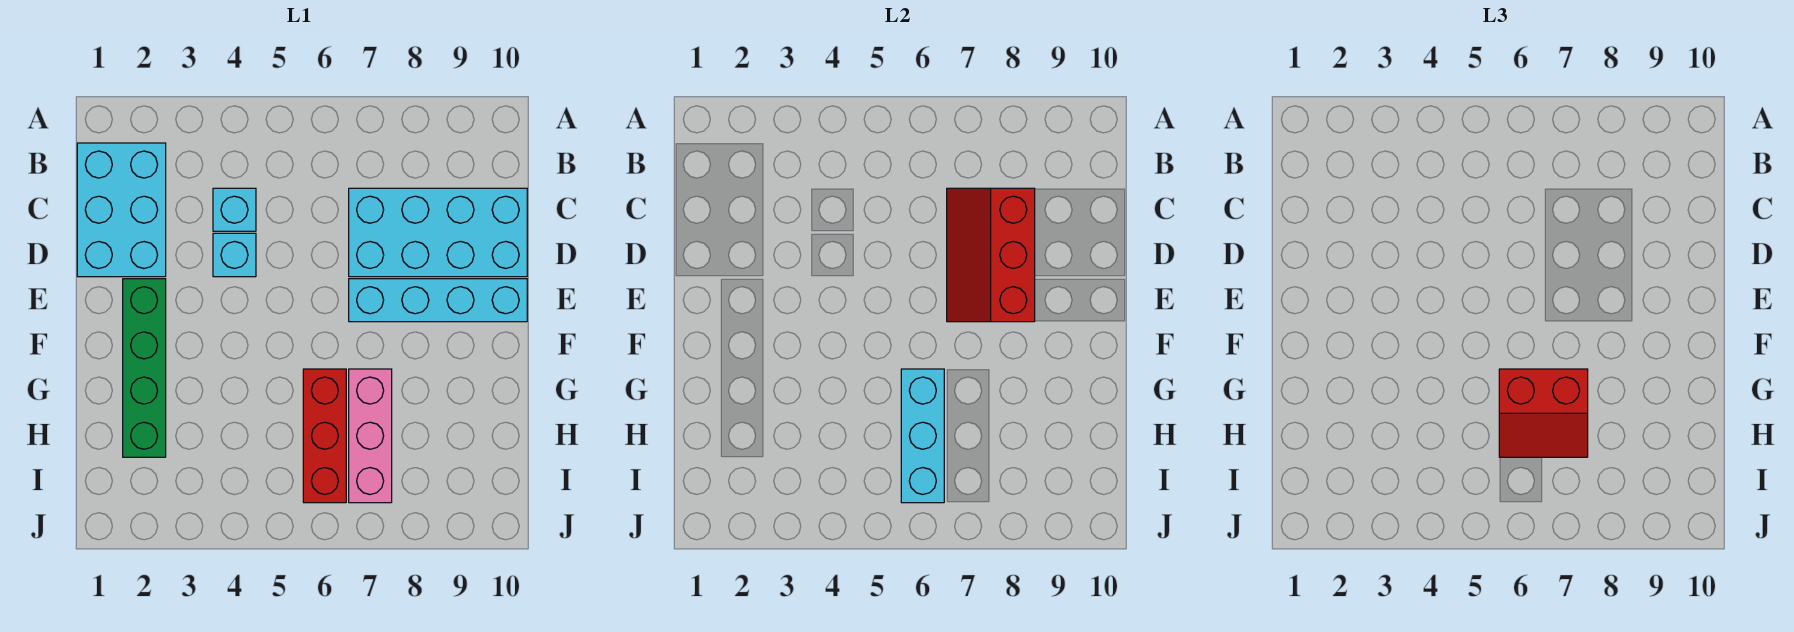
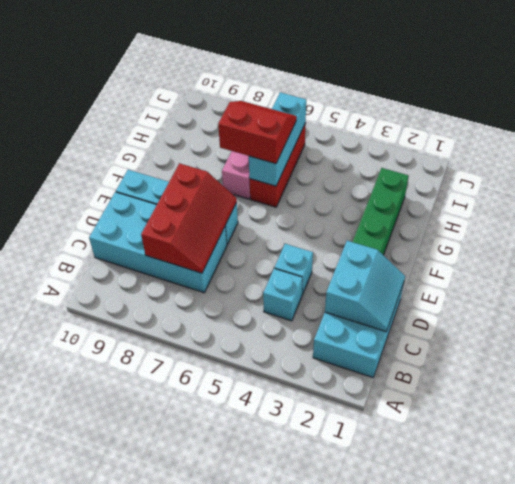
none -> cyan 2x2 slope [325,241,405,331]

